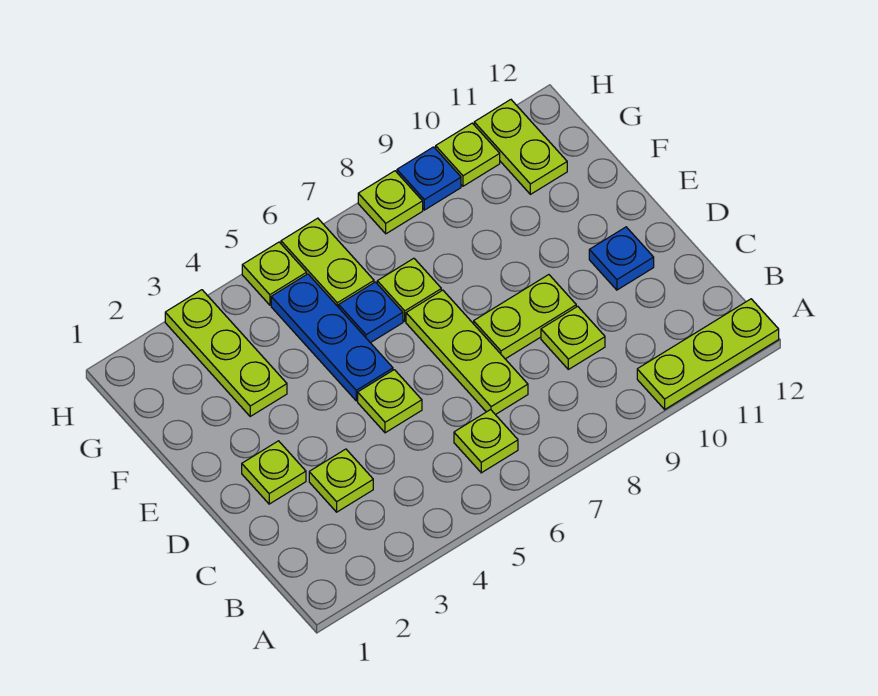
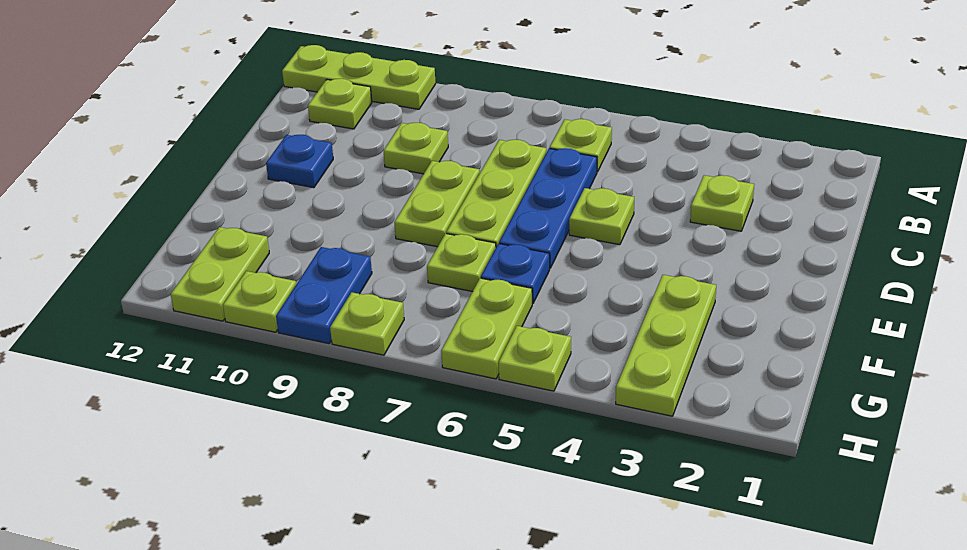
lime 1x1 plate [242,441,306,504] -> lime 1x1 plate moved to [308,79,372,129]
lime 1x2 plate [474,275,576,359] -> lime 1x2 plate turned to [394,161,480,247]
blue 1x3 plate [271,274,393,401] -> blue 1x3 plate moved to [499,148,597,268]
blue 1x1 plate [397,147,461,210] -> blue 1x2 plate [276,247,372,344]

